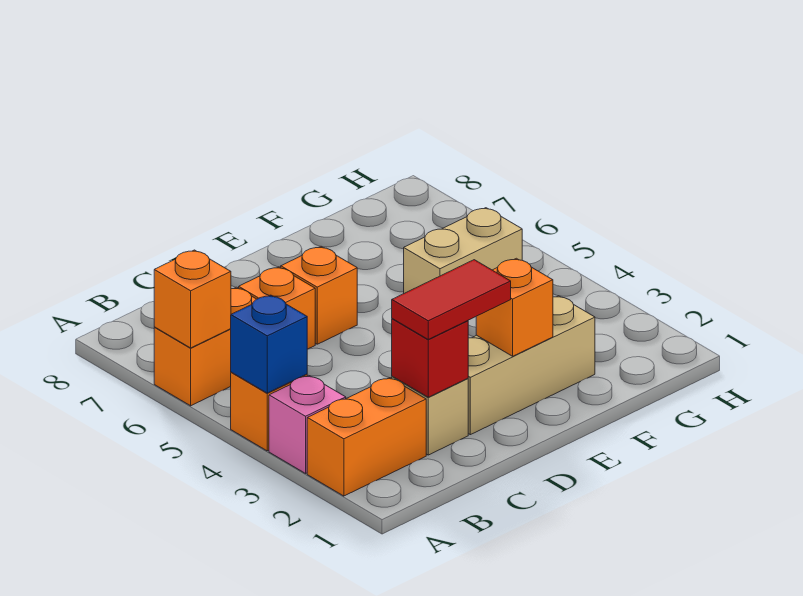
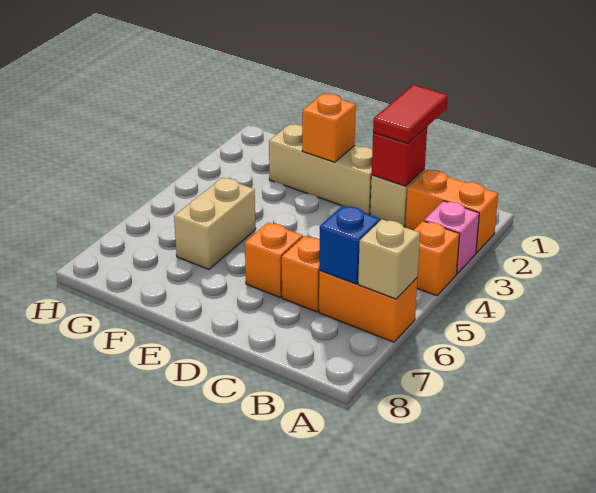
blue 1x1 brick [231,295,307,393] -> blue 1x1 brick moved to [319,206,380,284]
orange 1x1 brick [154,250,231,348] -> tan 1x1 brick [358,219,420,299]
red 1x2 tile [392,260,511,339] -> red 1x2 tile turned to [373,84,448,144]
tan 1x2 brick [404,208,522,293] -> tan 1x2 brick turned to [174,178,256,269]

